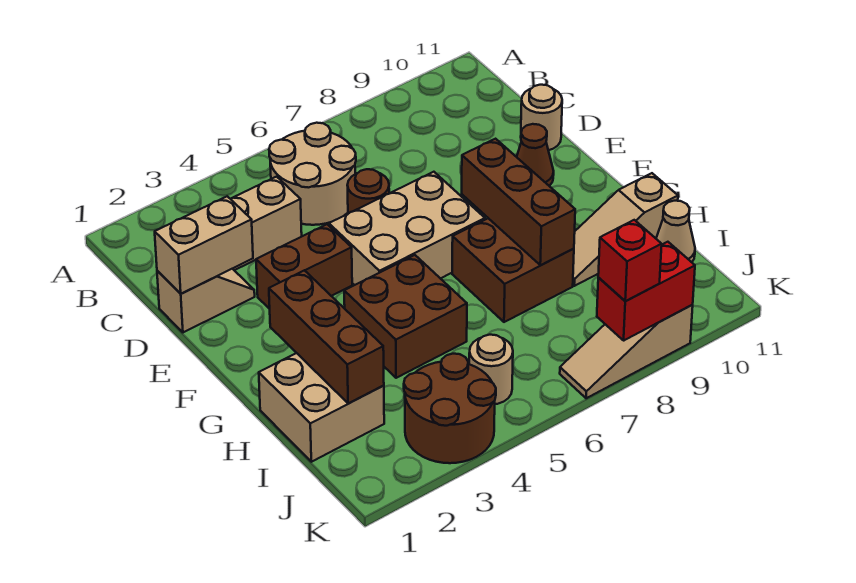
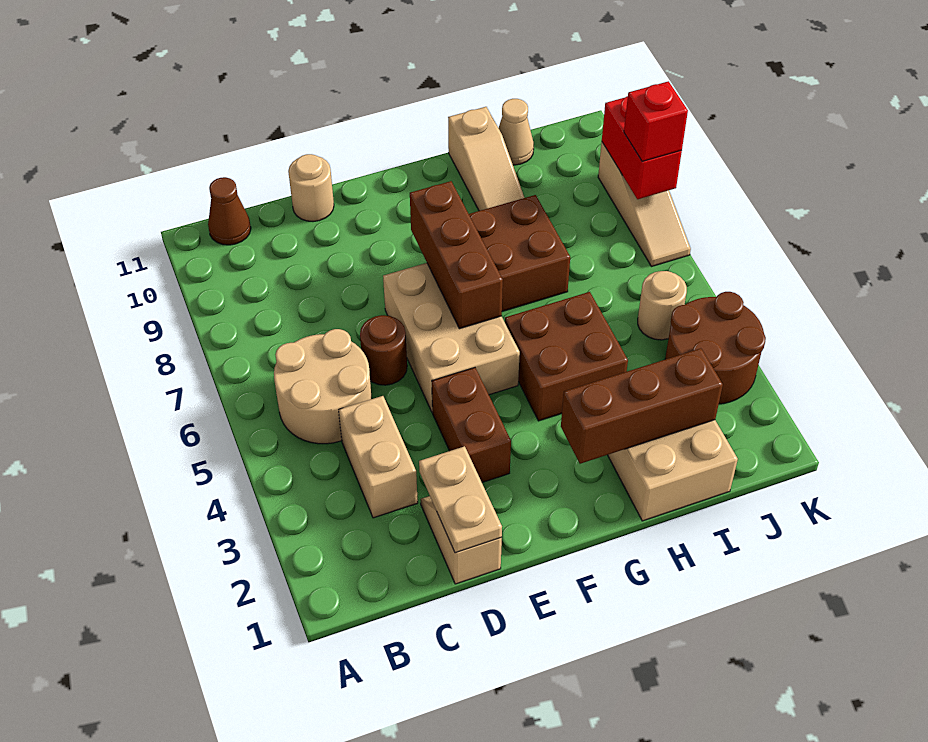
tan 1x2 brick [155,196,253,294] -> tan 1x2 plate [419,446,502,553]
brown 1x1 cone [517,124,554,186] -> brown 1x1 cone moved to [208,177,251,245]
brown 1x3 brick [462,139,575,265] -> brown 1x3 brick turned to [410,181,503,329]

